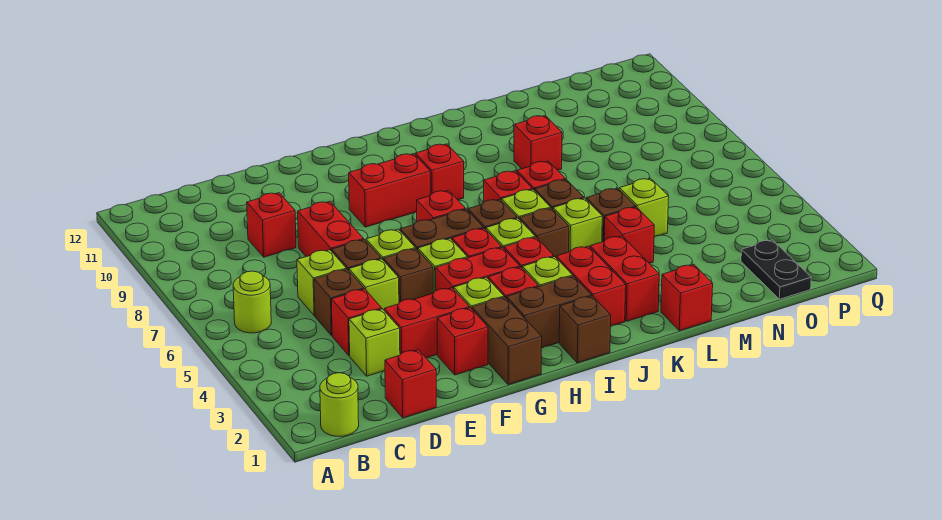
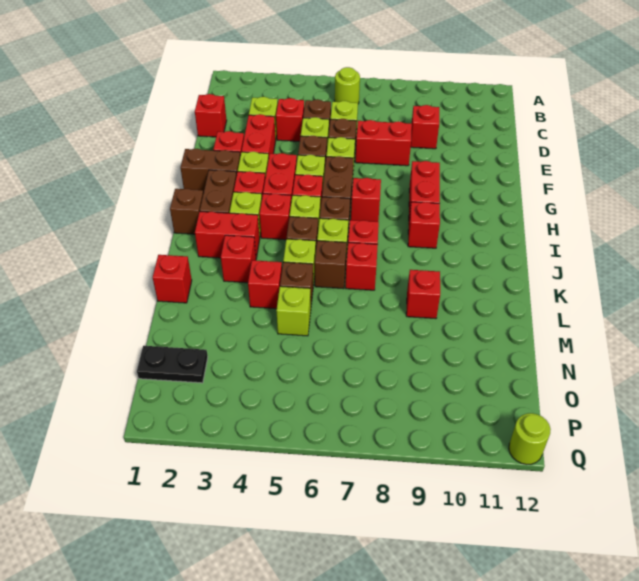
lime 1x1 round brick [320,373,359,436] -> lime 1x1 round brick moved to [509,413,551,464]
red 1x2 brick [590,236,659,321] -> red 1x1 brick [221,235,256,283]

